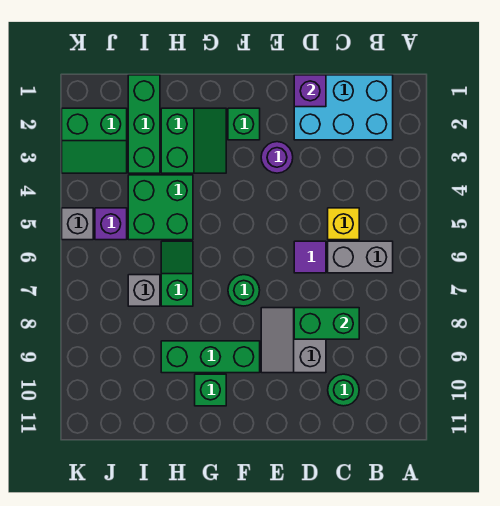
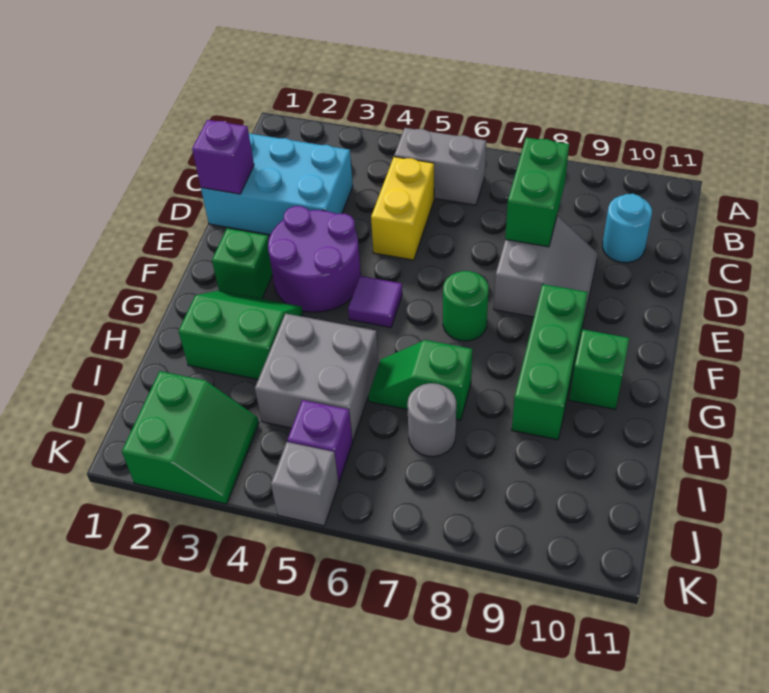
cyan 2x3 brick [294,75,393,140] -> cyan 2x3 brick turned to [201,133,353,235]
grey 1x2 brick [328,241,393,273] -> grey 1x2 brick turned to [394,128,486,205]
yellow 1x1 brick [328,208,359,240] -> yellow 1x2 brick [371,157,434,260]
green 1x1 round brick [328,374,359,406] -> cyan 1x1 round brick [603,194,652,263]
purple 1x1 tile [294,241,326,273] -> purple 1x1 tile moved to [348,276,402,327]
grey 2x2 slope [261,308,326,373] -> grey 2x2 slope turned to [494,216,598,322]
purple 1x1 round brick [261,142,293,173] -> purple 2x2 round brick [268,206,361,312]
green 2x2 brick [128,175,193,240] -> grey 2x2 brick [255,314,379,441]
green 1x3 brick [128,75,160,173] -> none
grey 1x1 brick [128,275,160,306] -> grey 1x1 round brick [407,383,456,457]

